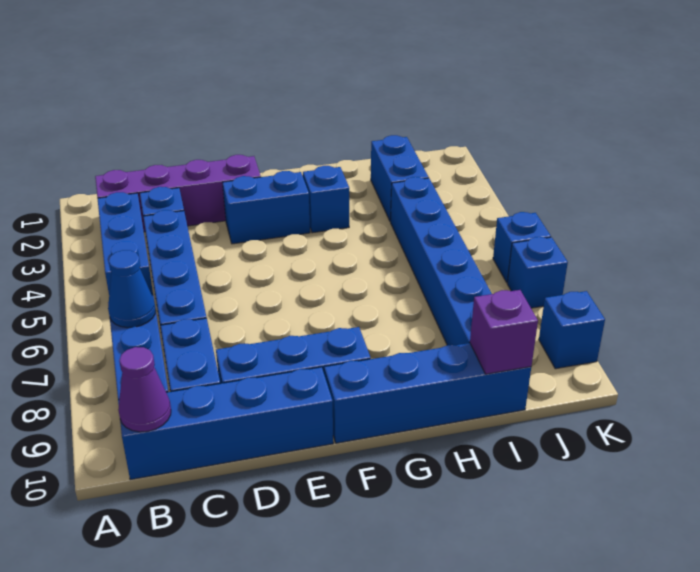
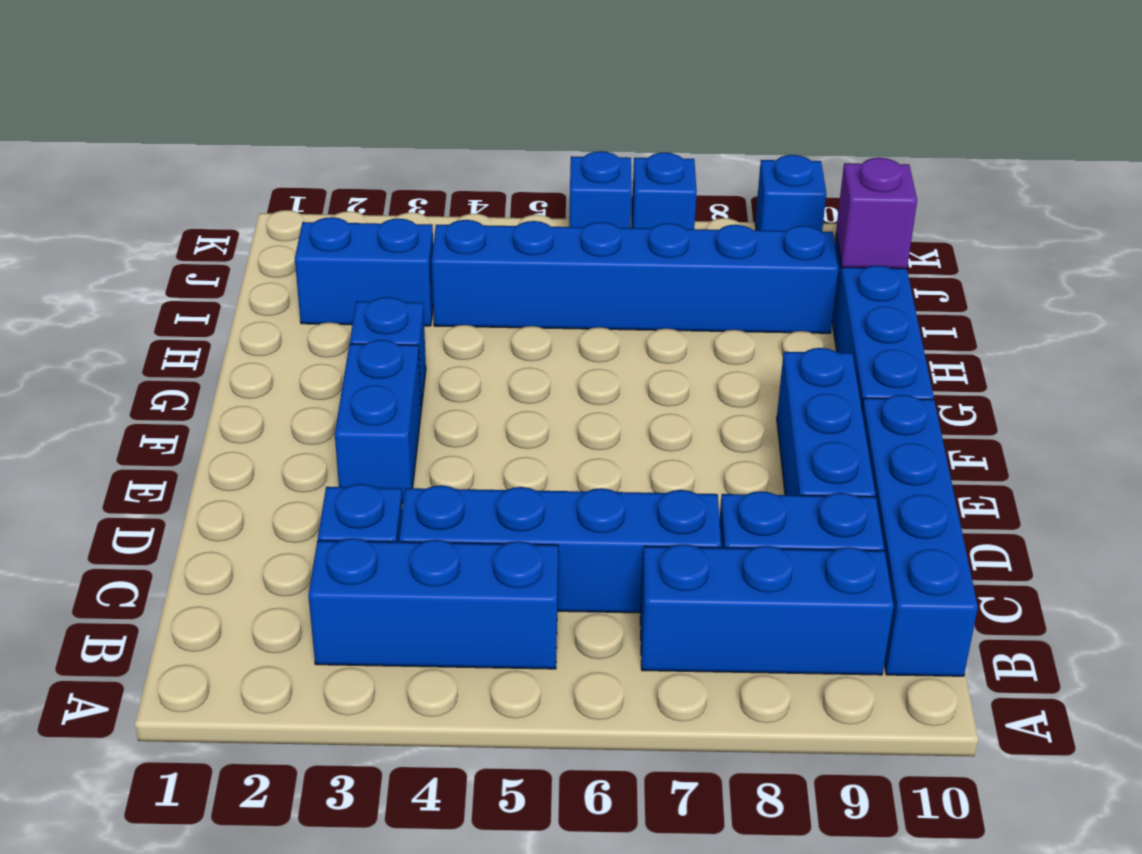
purple 1x4 brick [95,155,261,232] -> none
blue 1x1 cone [108,250,156,328] -> none
purple 1x1 cone [118,347,171,432] -> none

